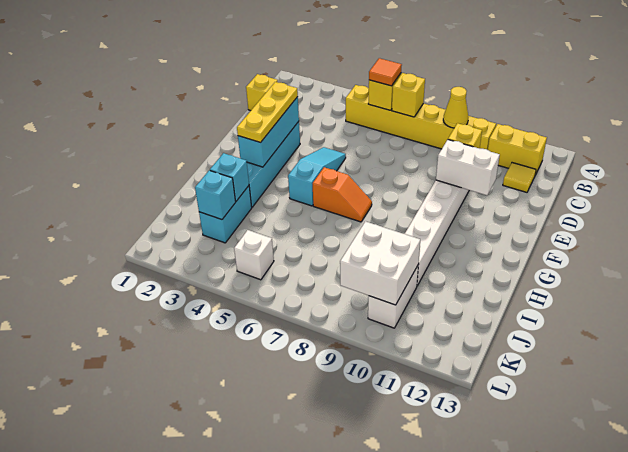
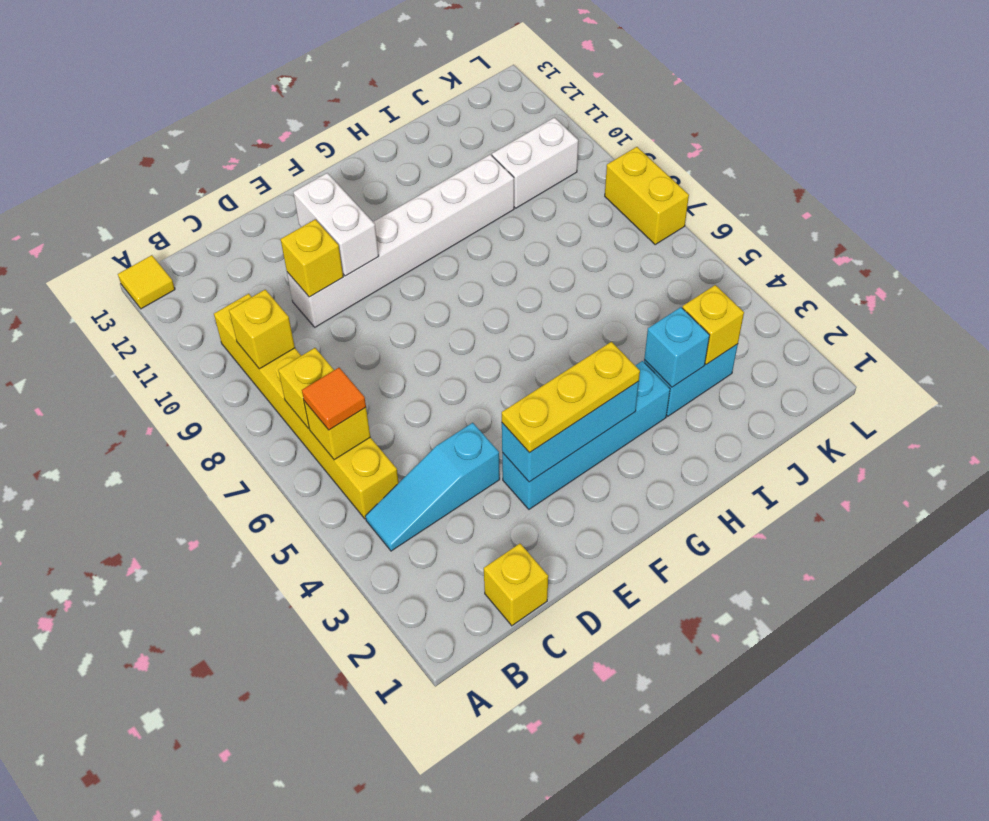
yellow 1x1 cone [443,87,468,128] -> yellow 1x1 brick [229,290,295,369]
yellow 1x2 brick [488,124,547,175] -> yellow 1x2 brick moved to [605,147,689,244]
yellow 1x1 tile [503,163,536,192] -> yellow 1x1 tile moved to [118,255,175,309]
cyan 1x3 slope [288,147,346,206] -> cyan 1x3 slope moved to [365,423,500,551]
orange 1x2 slope [313,167,372,222] -> none
cyan 1x1 brick [195,170,236,220] -> yellow 1x1 brick [683,285,744,365]
white 2x2 brick [340,221,420,305] -> none
white 1x1 brick [234,230,274,280] -> none

